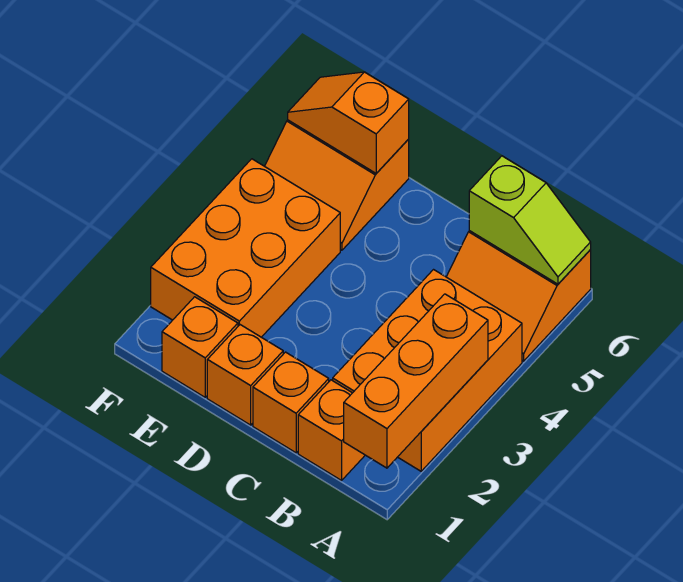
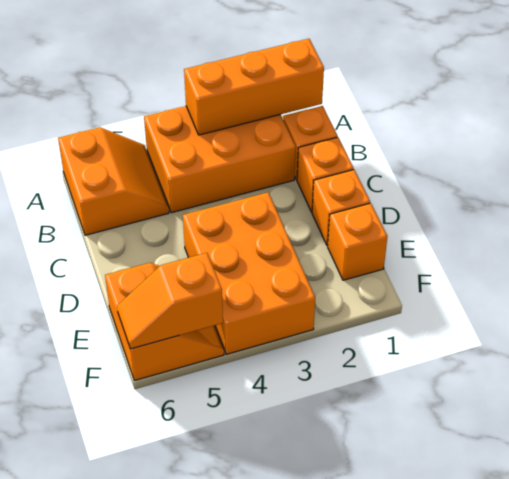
lime 1x2 slope [469,156,591,284] -> none
orange 2x3 brick [151,159,340,337] -> orange 2x3 brick turned to [183,192,315,354]
orange 1x2 slope [288,72,409,173] -> orange 1x2 slope turned to [117,253,223,349]

